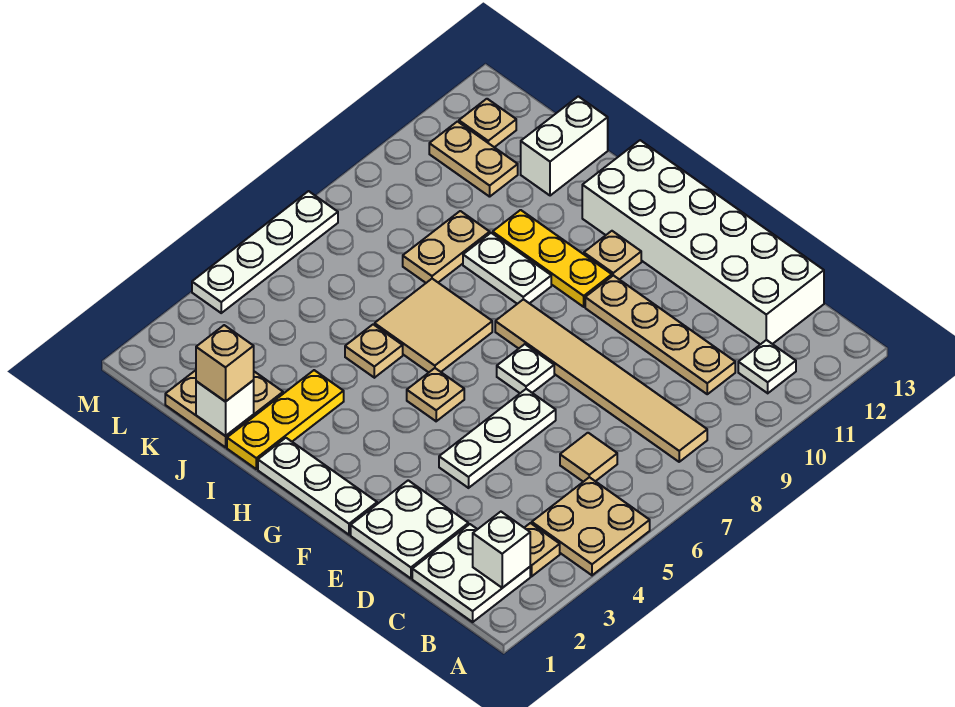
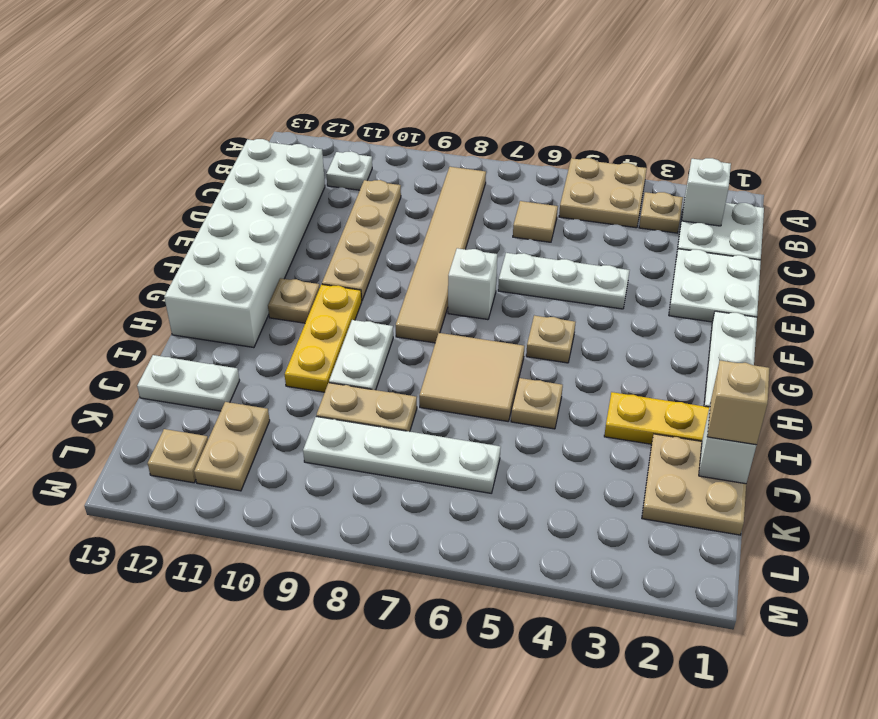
white 1x1 plate [497,344,554,393] -> white 1x1 brick [448,248,497,320]
white 1x2 brick [521,96,608,196] -> white 1x2 plate [137,355,240,411]
white 1x4 plate [192,191,338,313] -> white 1x4 plate moved to [303,417,501,493]

